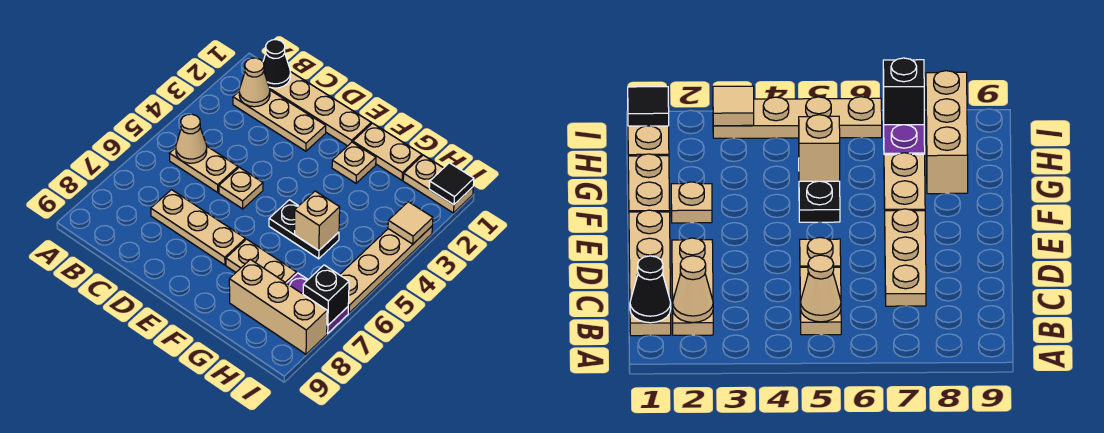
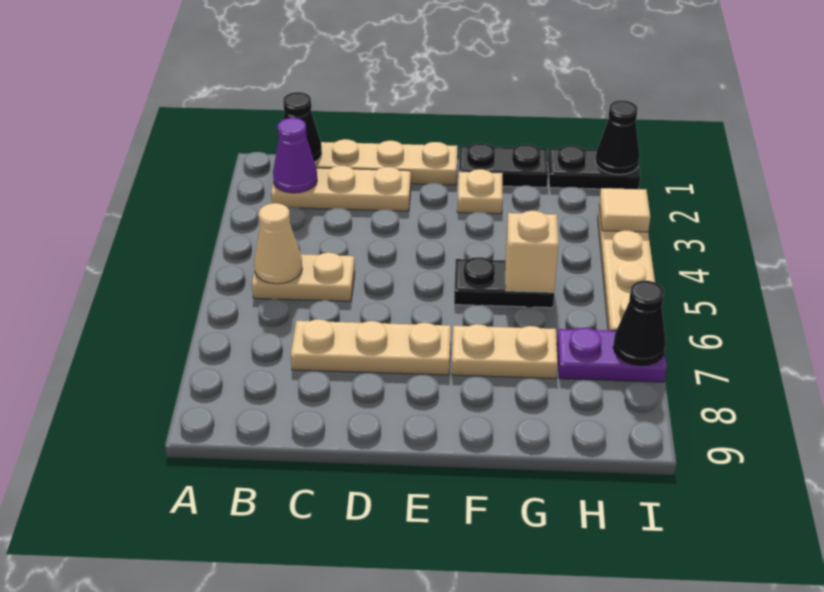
tan 1x1 cone [239,58,270,107] -> purple 1x1 cone [273,118,317,193]
tan 1x1 plate [219,167,263,209] -> none
tan 1x2 plate [353,123,422,180] -> black 1x2 plate [459,143,548,187]
tan 1x3 brick [229,259,327,354] -> none
tan 1x2 plate [403,155,473,213] -> black 1x2 plate [548,145,640,189]
black 1x1 tile [429,163,474,205] -> black 1x1 cone [595,101,640,175]
black 1x1 brick [303,265,349,325] -> black 1x1 cone [613,281,666,366]

